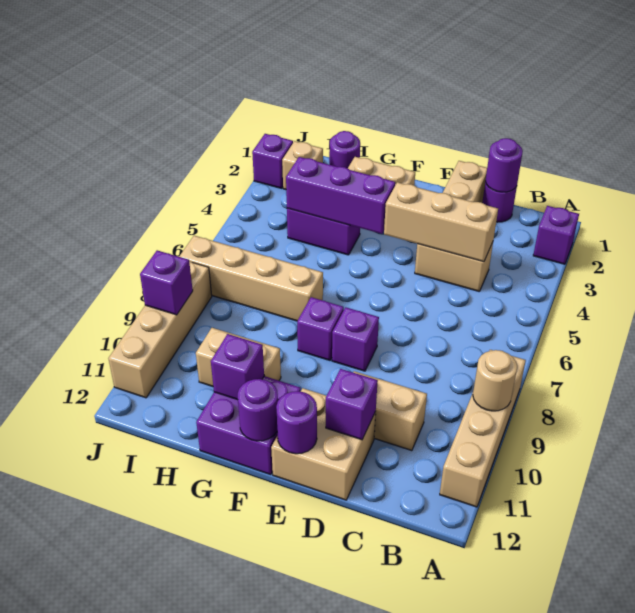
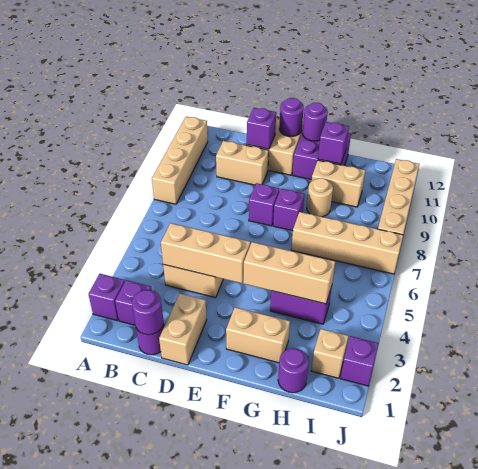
tan 1x1 round brick [473,350,517,411] -> tan 1x1 round brick moved to [307,178,333,217]
purple 1x3 brick [286,157,395,234] -> tan 1x3 brick [244,242,335,304]
purple 1x1 brick [140,250,193,315] -> purple 1x1 brick moved to [115,280,152,325]

